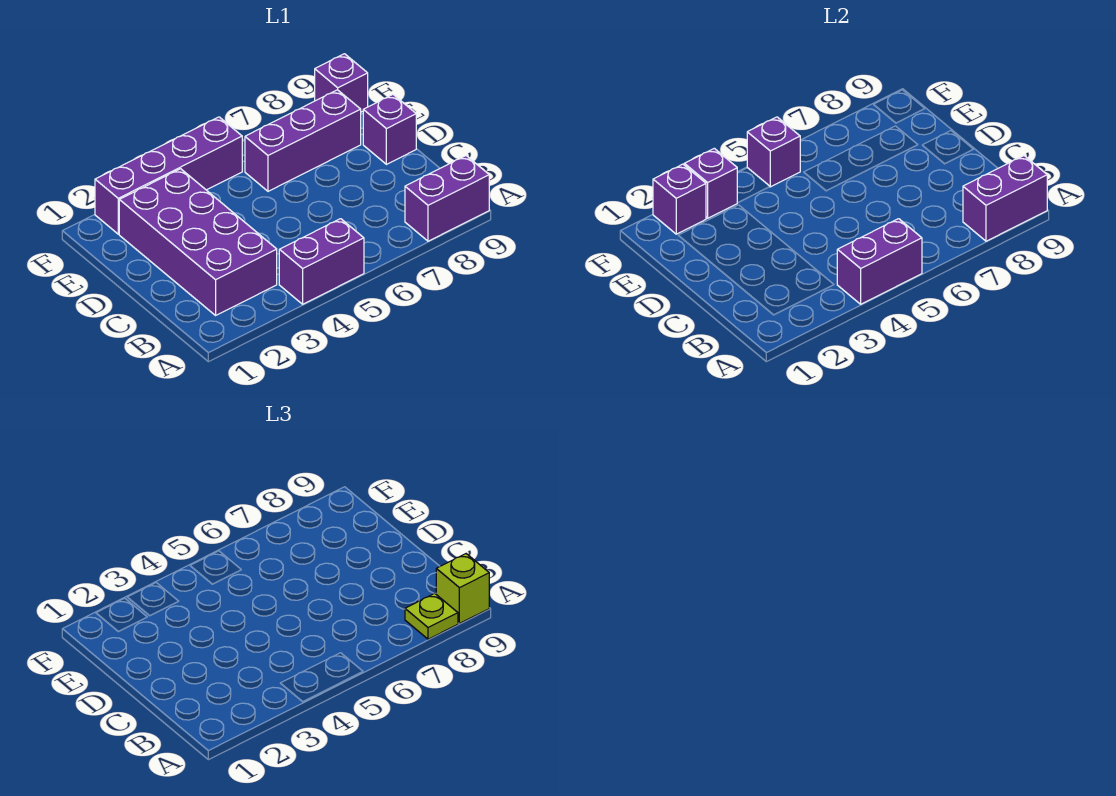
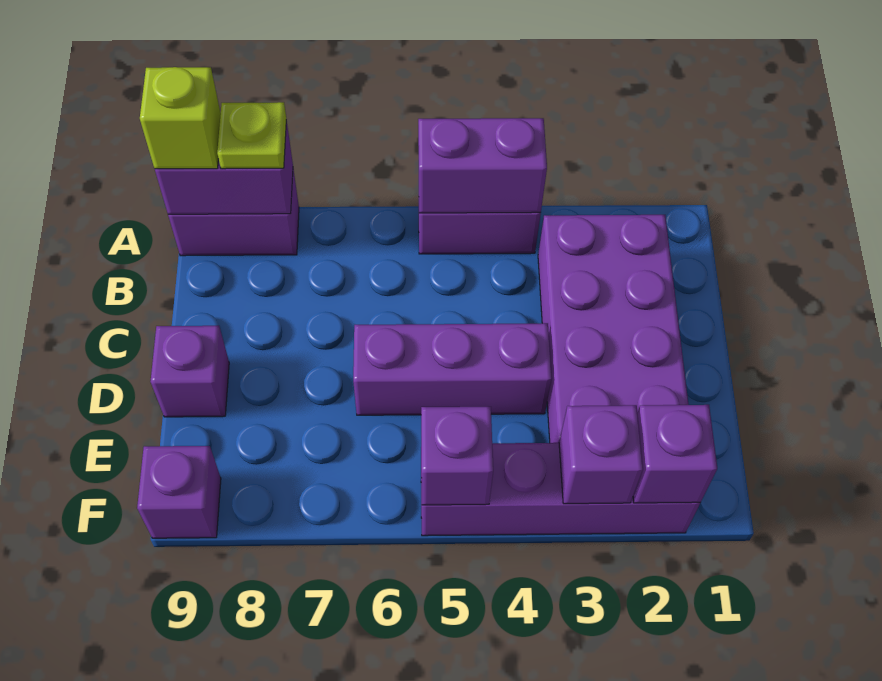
purple 1x3 brick [245,90,361,191] -> purple 1x3 brick moved to [353,323,552,415]

